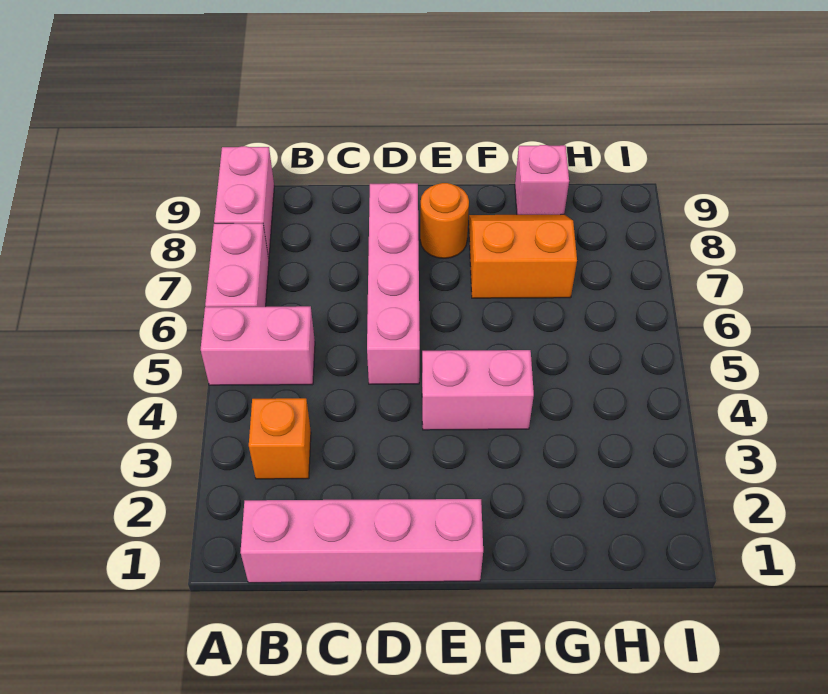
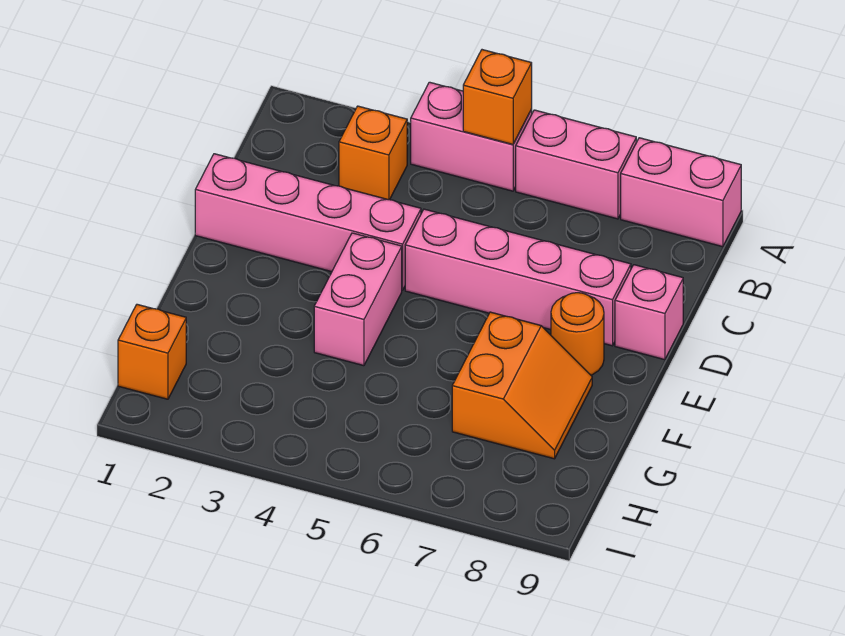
pink 1x2 brick [201,306,315,385] -> pink 1x2 brick turned to [411,82,532,191]
none -> orange 1x1 brick [463,50,532,144]
pink 1x4 brick [240,499,483,583] -> pink 1x4 brick turned to [195,154,421,290]
pink 1x1 brick [515,145,569,215] -> pink 1x1 brick moved to [615,265,683,360]
none -> orange 1x1 brick [118,304,186,399]

